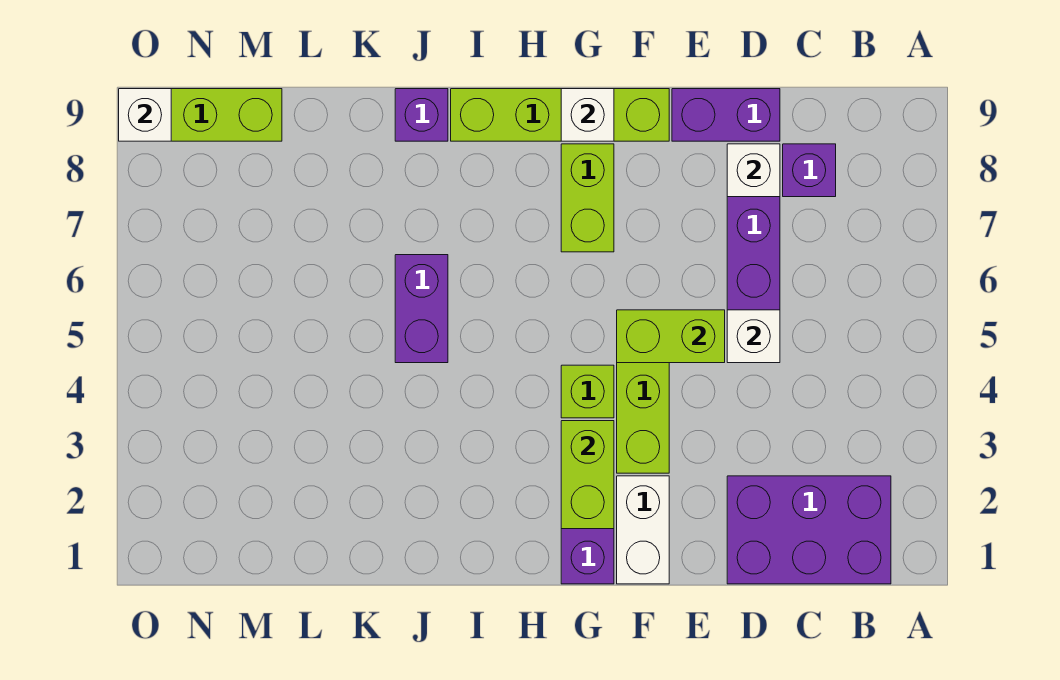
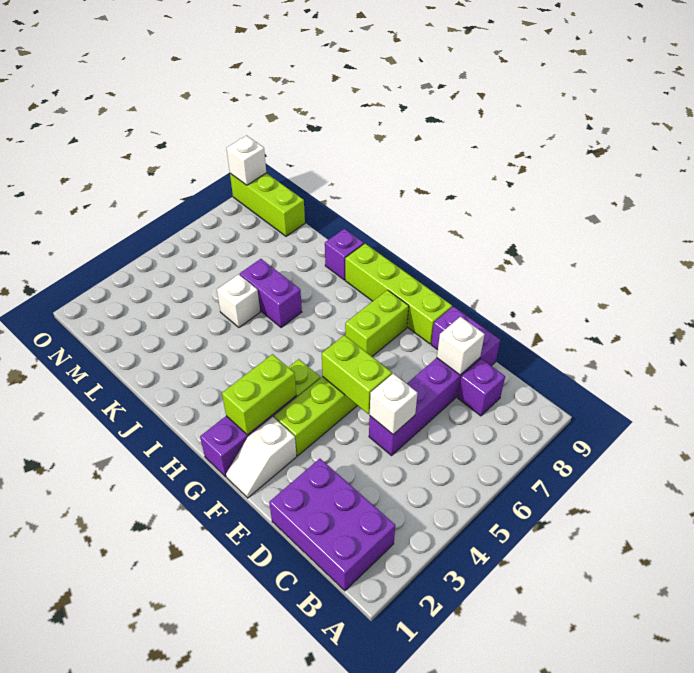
white 1x2 brick [617,476,669,584] -> white 1x2 slope [226,417,297,498]
white 1x1 brick [561,89,614,141] -> white 1x1 brick moved to [217,274,260,327]
purple 1x2 brick [395,255,448,363] -> purple 1x2 brick turned to [240,259,302,328]

